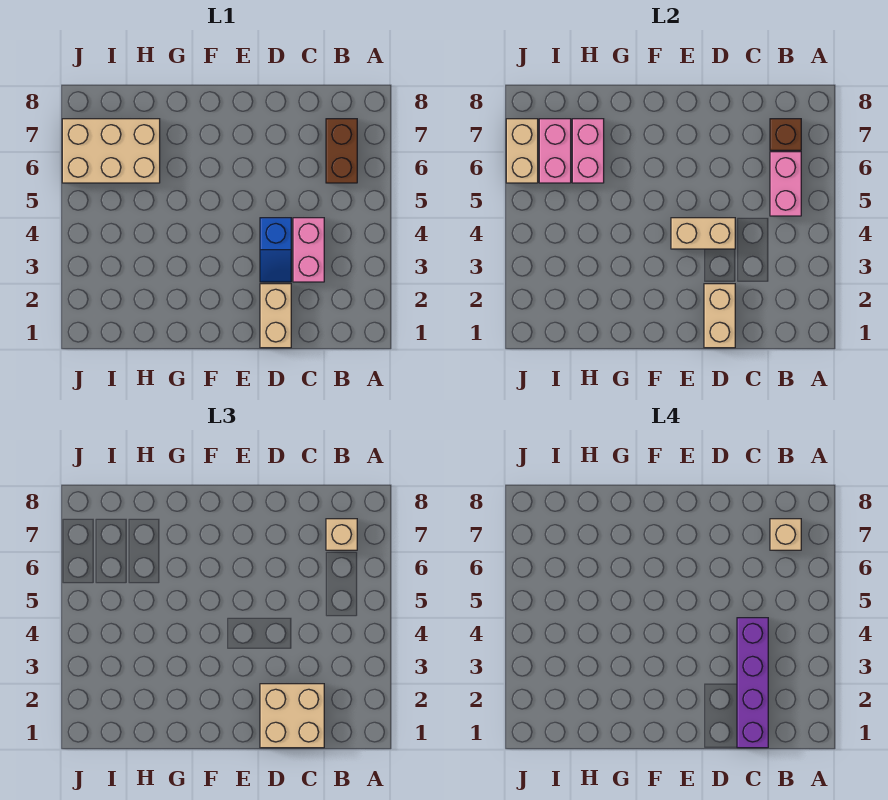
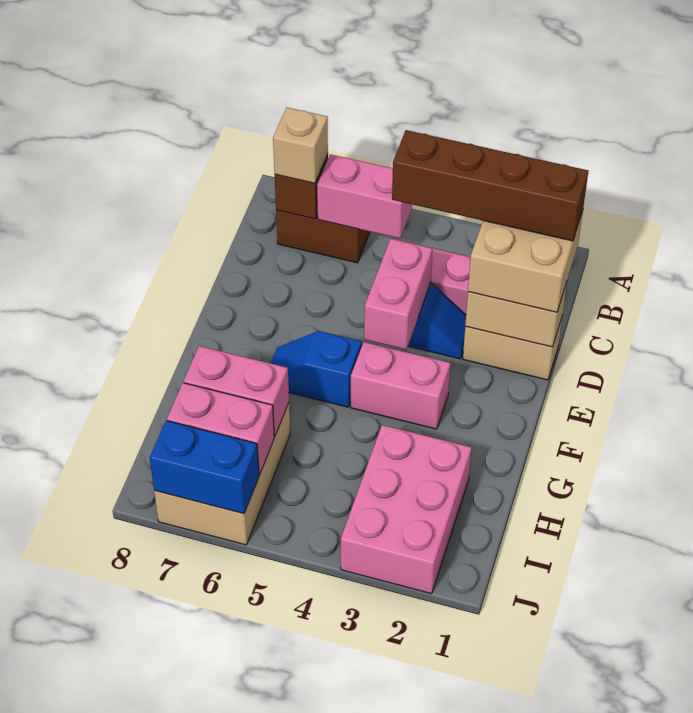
tan 1x1 brick [770,519,801,550] -> none
purple 1x4 brick [737,618,768,748] -> brown 1x4 brick [392,130,588,241]
tan 1x2 brick [671,218,735,249] -> pink 1x2 brick [364,239,432,350]
none -> pink 1x2 brick [351,342,450,429]
none -> blue 1x2 slope [271,331,361,407]
none -> pink 2x3 brick [341,425,472,594]
tan 1x2 brick [506,119,538,183] -> blue 1x2 brick [150,421,259,514]

